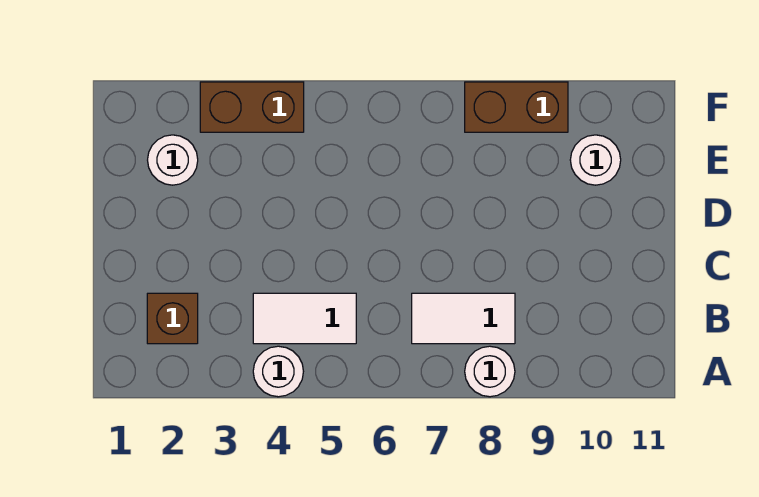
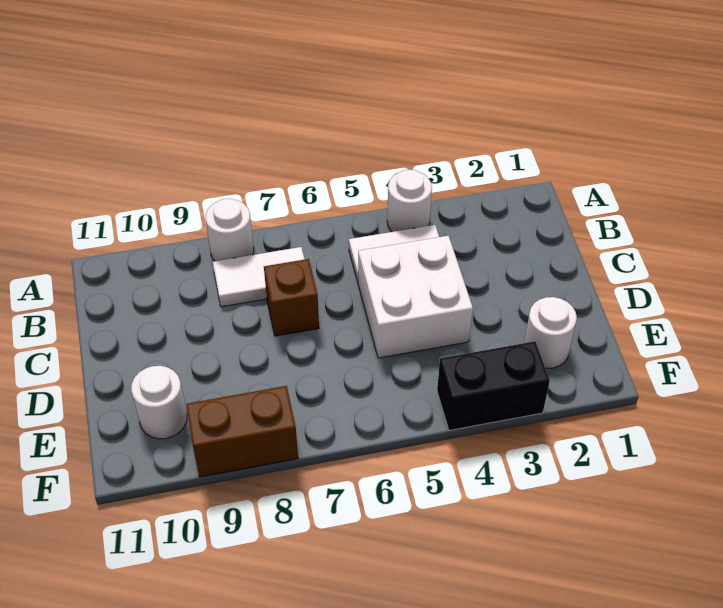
brown 1x1 brick [147,293,198,344] -> brown 1x1 brick moved to [264,259,319,336]
none -> white 2x2 brick [358,236,473,358]
brown 1x2 brick [200,82,304,132] -> black 1x2 brick [437,341,550,430]

